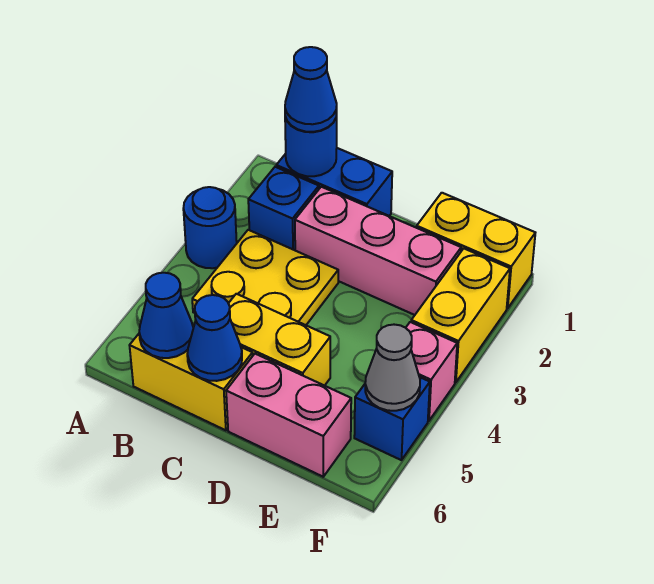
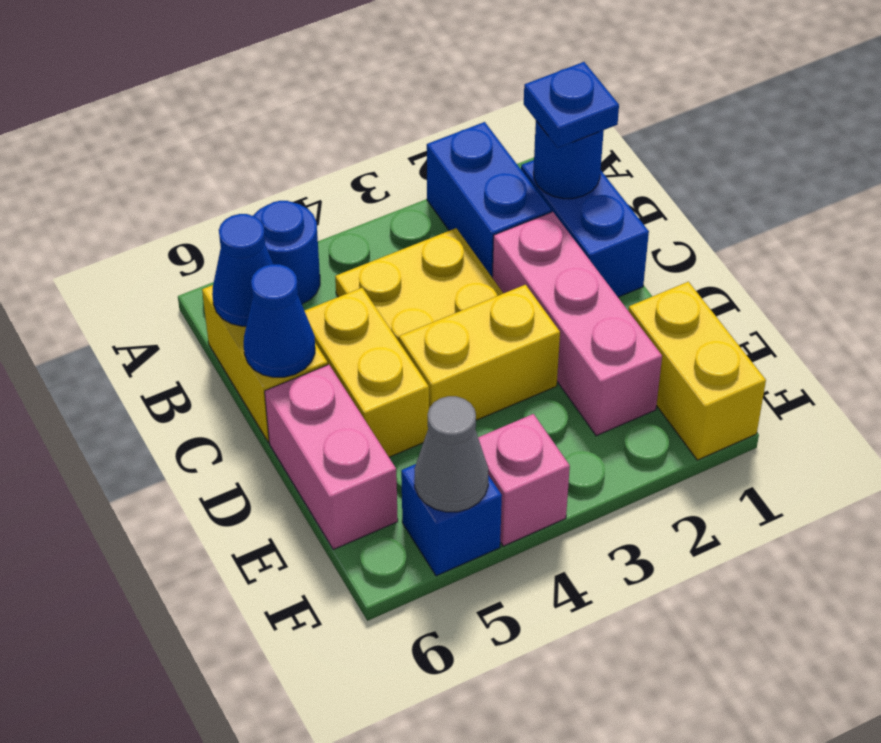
blue 1x1 round brick [183,187,237,268] -> blue 1x1 round brick moved to [253,201,320,304]
blue 1x1 cone [285,47,337,132] -> blue 1x1 plate [524,62,619,148]
blue 1x1 brick [248,167,319,250] -> blue 1x2 brick [427,122,551,277]
yellow 1x2 brick [411,249,510,382] -> yellow 1x2 brick moved to [399,285,560,420]

